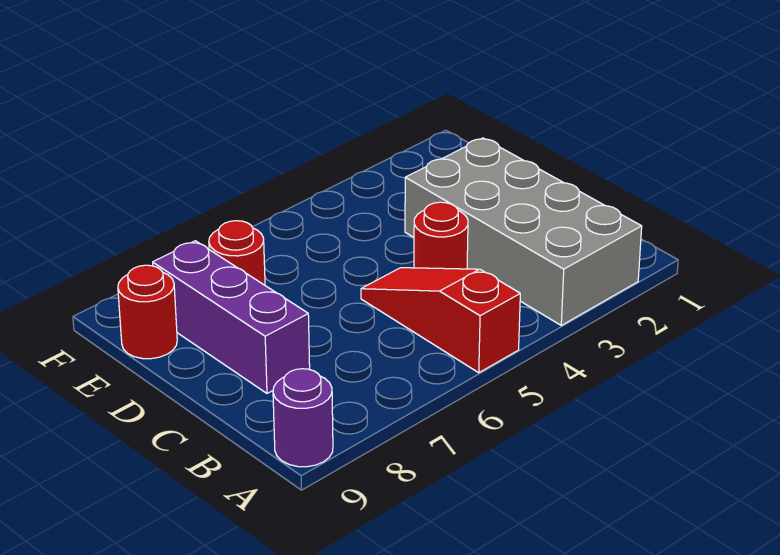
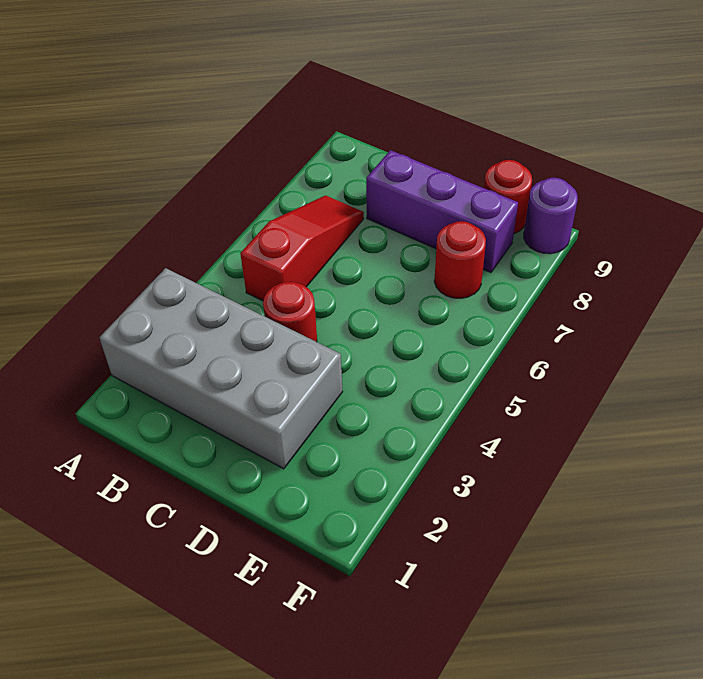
red 1x3 slope [361,268,520,373] -> red 1x3 slope turned to [240,195,364,301]
purple 1x1 round brick [273,369,333,467] -> purple 1x1 round brick moved to [524,178,578,254]

